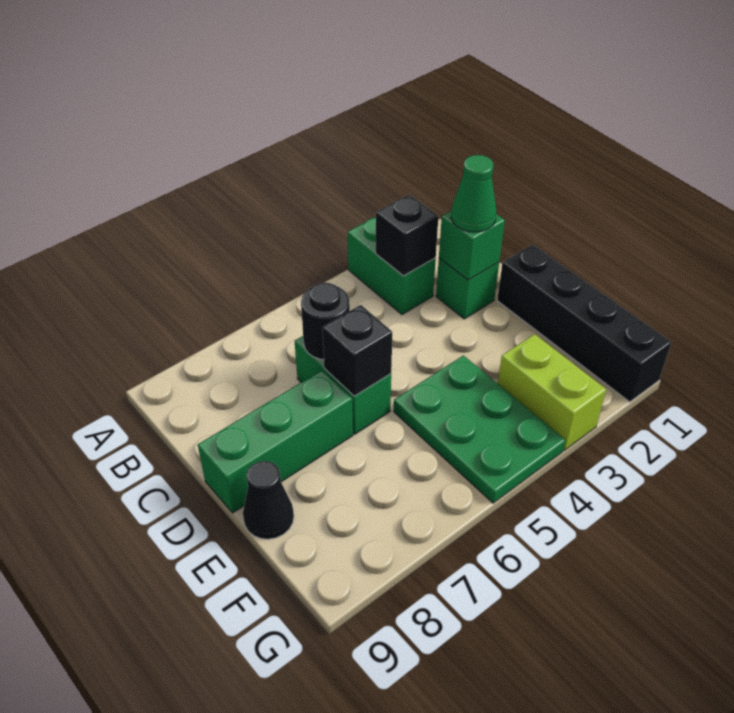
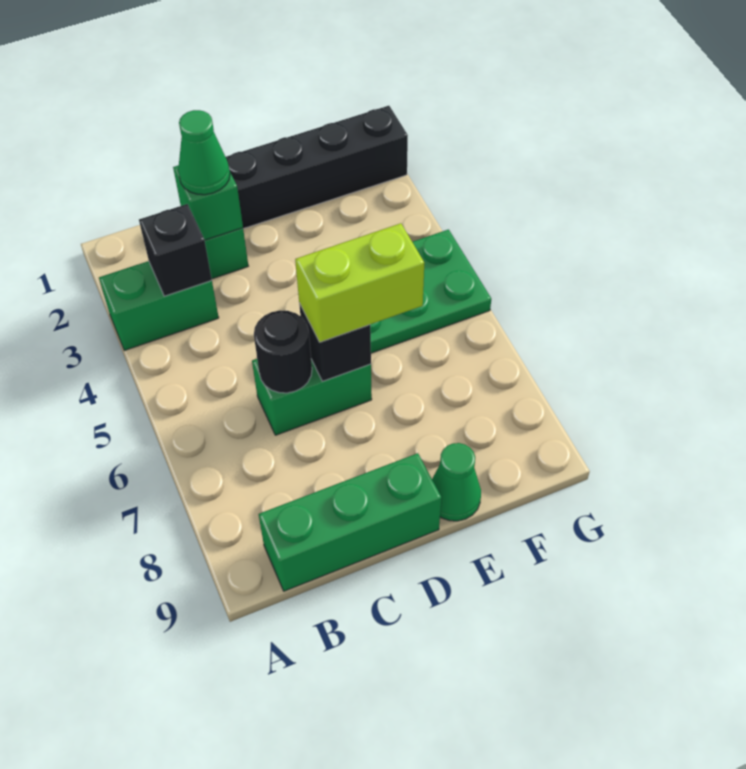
green 1x3 brick [198,370,353,513] -> green 1x3 brick turned to [259,453,441,591]
black 1x1 cone [243,461,294,539] -> green 1x1 cone [432,443,481,521]
lime 1x2 brick [498,334,606,450] -> lime 1x2 brick moved to [295,223,424,342]

